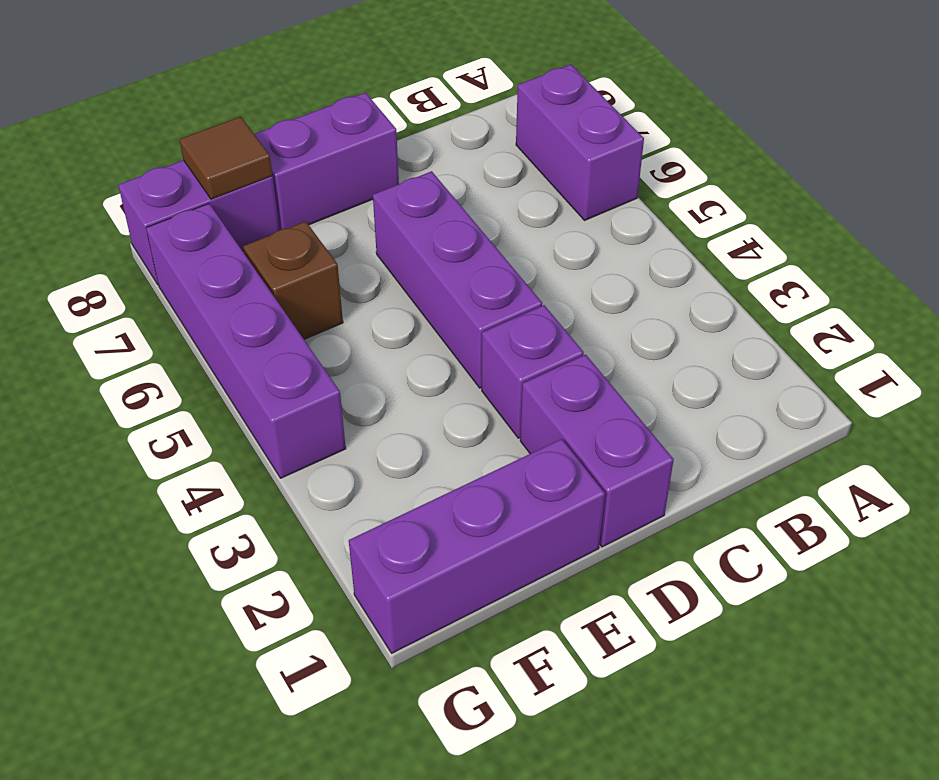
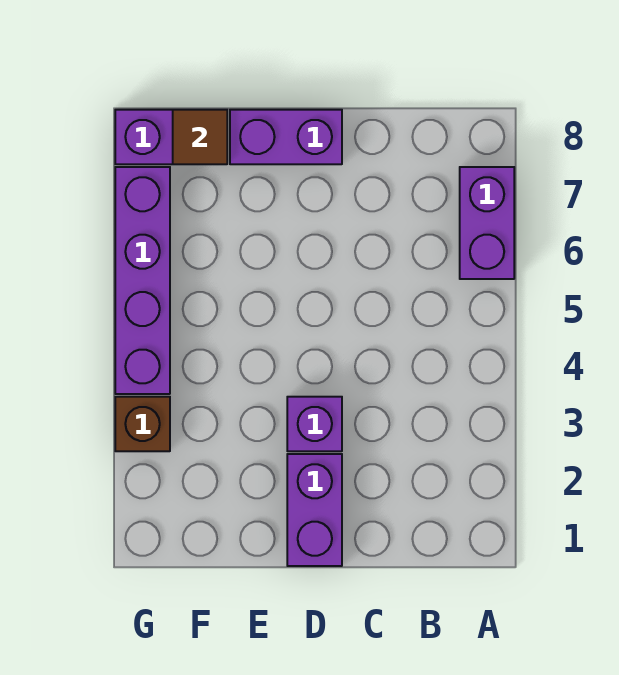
purple 1x3 brick [373,171,542,388] -> none
purple 1x3 brick [349,439,605,653] -> none
brown 1x1 brick [243,221,343,339] -> brown 1x1 brick moved to [115,397,170,451]

